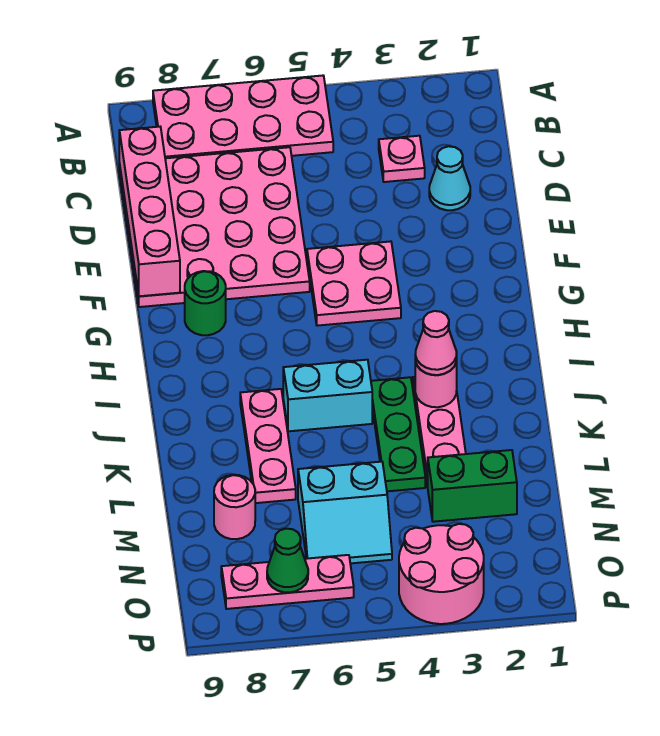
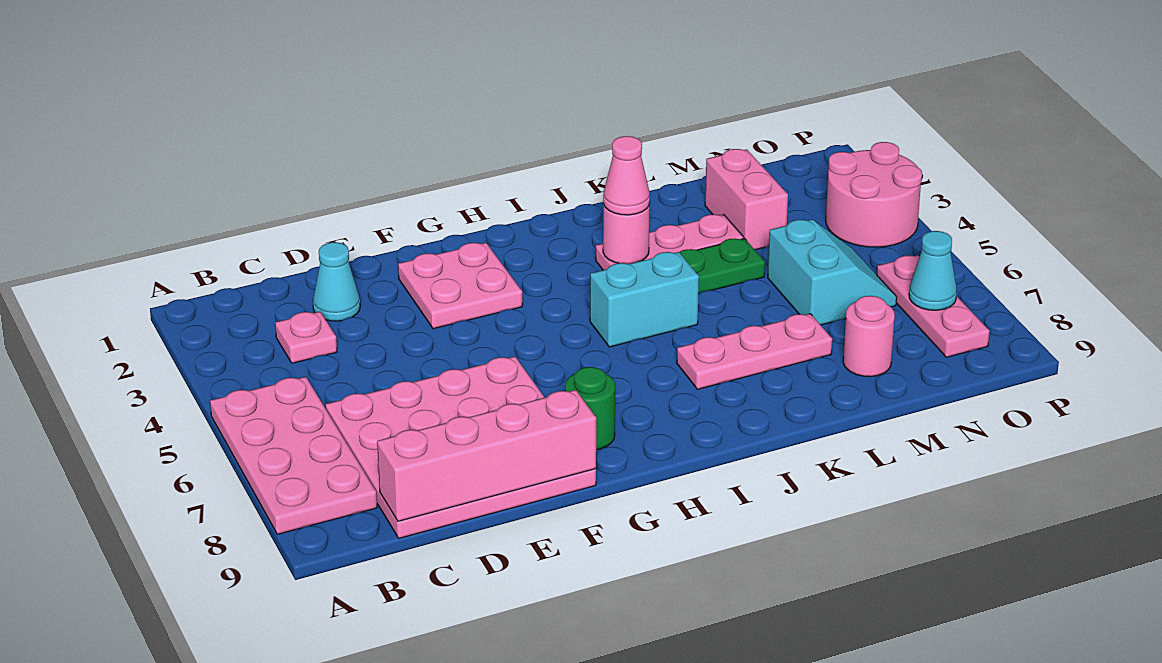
pink 2x2 plate [307,241,401,326] -> pink 2x2 plate moved to [398,243,522,329]
cyan 1x2 brick [283,360,372,431] -> cyan 1x2 brick turned to [590,252,699,347]
green 1x2 brick [428,450,517,522] -> pink 1x2 brick [705,149,788,250]
green 1x1 cone [267,529,308,593] -> cyan 1x1 cone [909,231,957,310]

